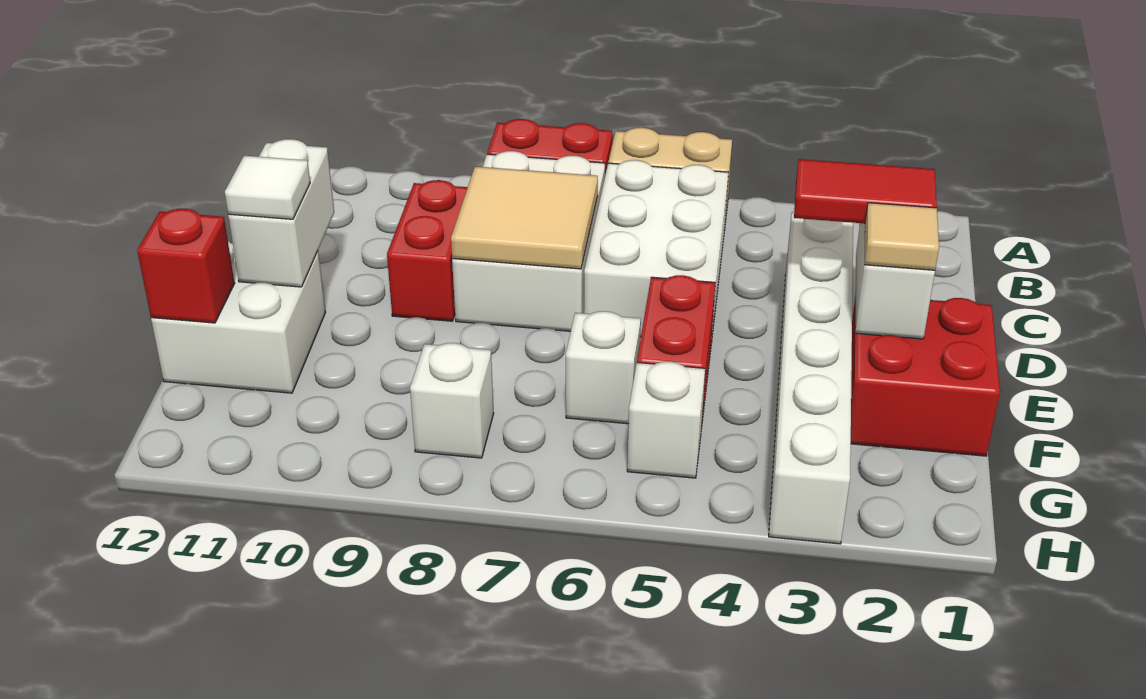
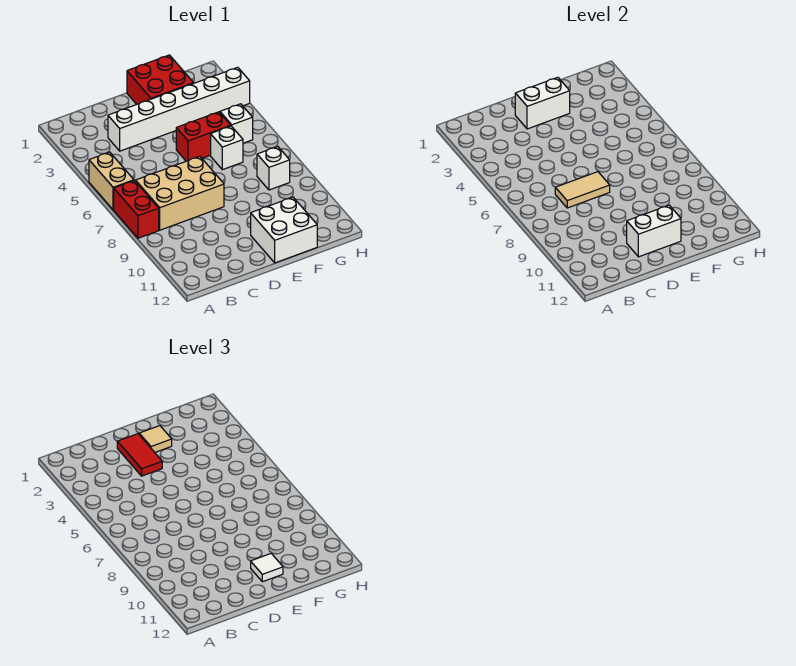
white 2x3 brick [584,160,728,342] -> none
white 2x3 brick [452,151,605,331] -> tan 2x3 brick [136,156,224,230]
tan 2x2 tile [451,167,598,269] -> tan 1x2 tile [555,172,610,208]
red 1x2 brick [387,180,468,321] -> none
red 1x1 brick [137,209,235,323] -> none

